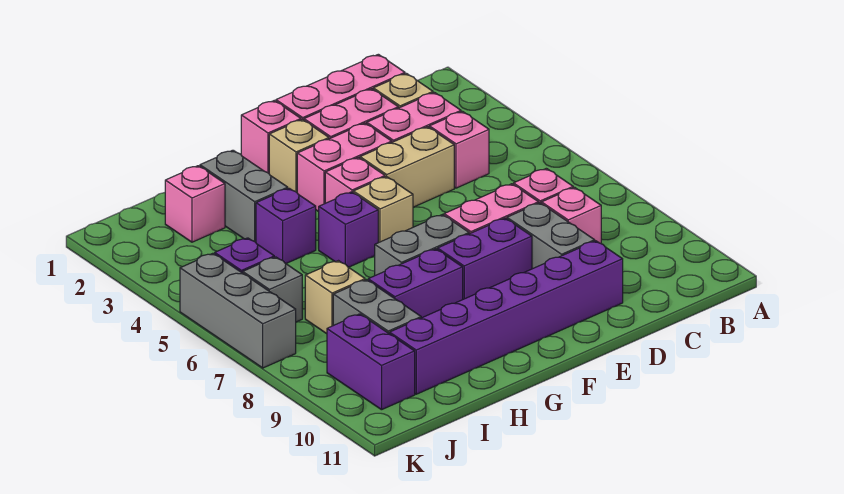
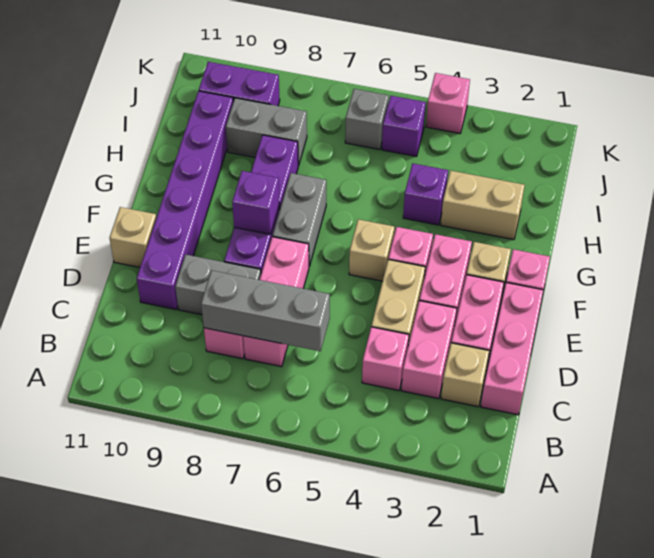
purple 1x1 brick [319,192,378,267] -> purple 1x1 brick moved to [232,171,280,235]
grey 1x2 brick [200,150,288,242] -> tan 1x2 brick [441,171,525,240]
pink 1x1 brick [165,166,225,242] -> pink 1x1 brick moved to [426,73,470,133]
tan 1x1 brick [305,261,365,334] -> tan 1x1 brick moved to [109,207,156,267]
grey 1x3 brick [180,253,296,368] -> grey 1x3 brick moved to [201,270,330,351]

